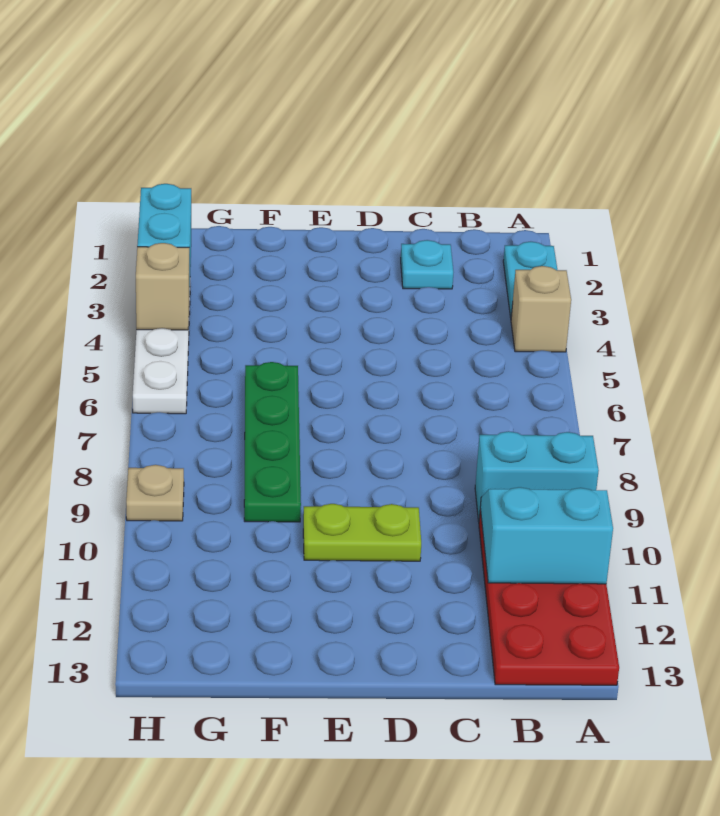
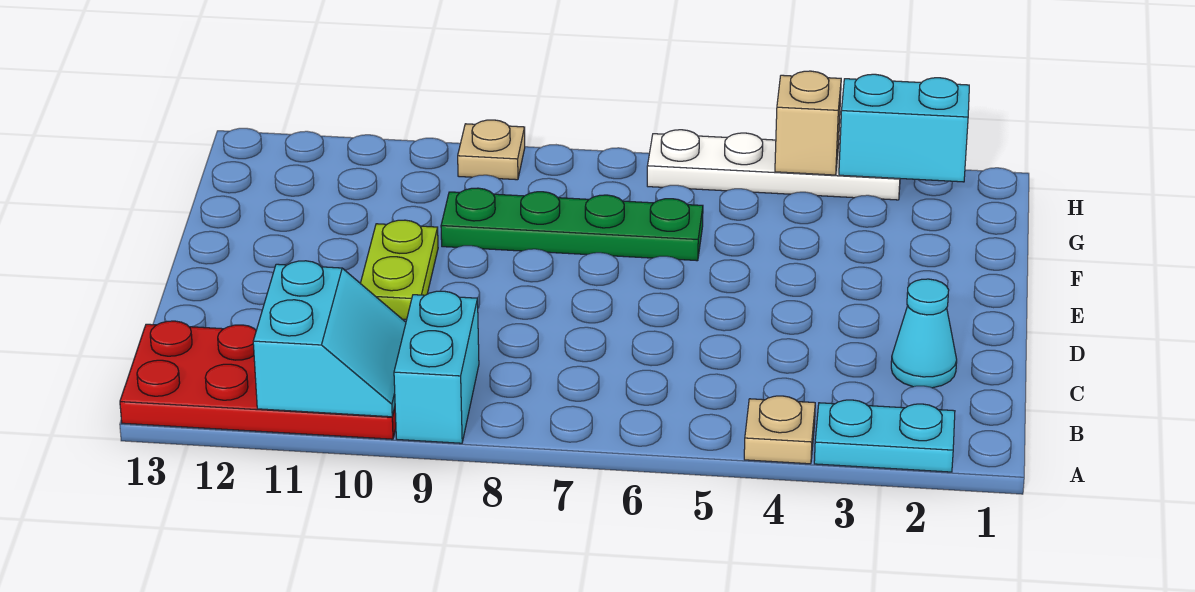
tan 1x1 brick [511,266,571,352] -> tan 1x1 plate [744,396,815,464]
cyan 1x1 plate [401,240,453,289] -> cyan 1x1 cone [891,279,957,388]

